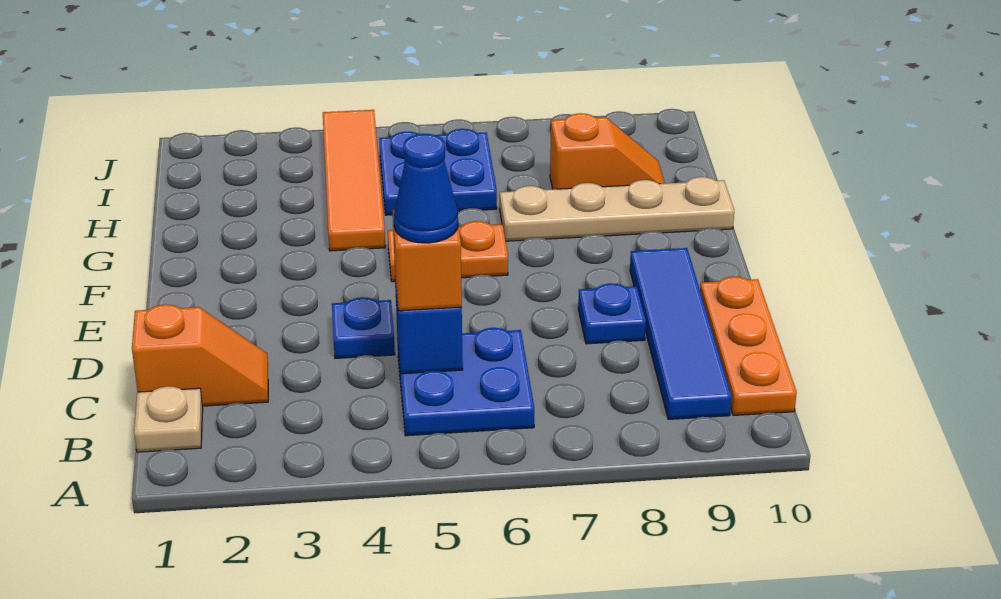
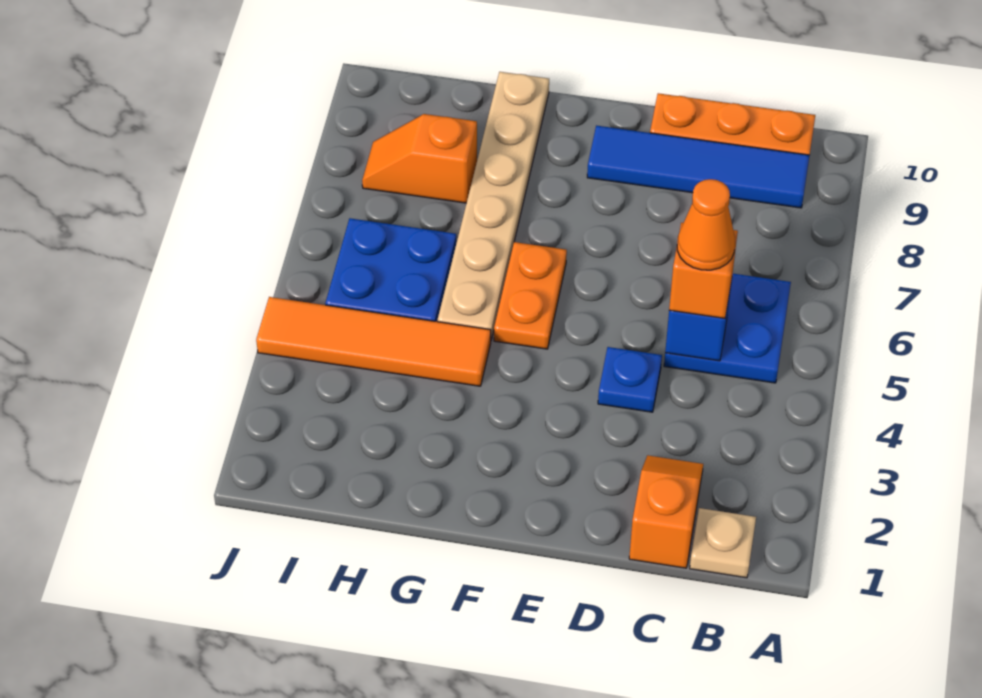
blue 1x1 cone [394,134,458,243] -> orange 1x1 cone [677,179,735,270]
blue 1x1 plate [578,283,646,344] -> none
tan 1x4 plate [500,177,734,241] -> tan 1x6 plate [438,72,549,340]
orange 1x2 slope [550,113,665,189] -> orange 1x2 slope turned to [362,114,477,203]

